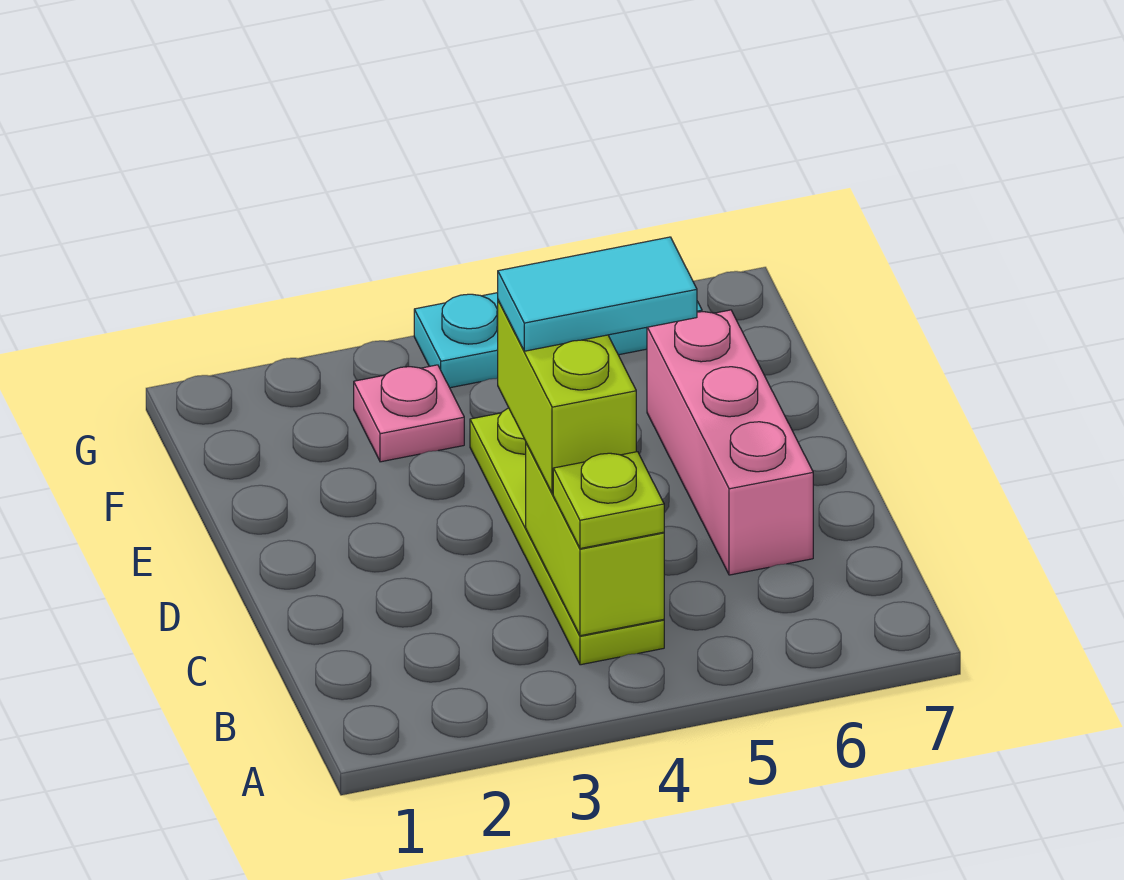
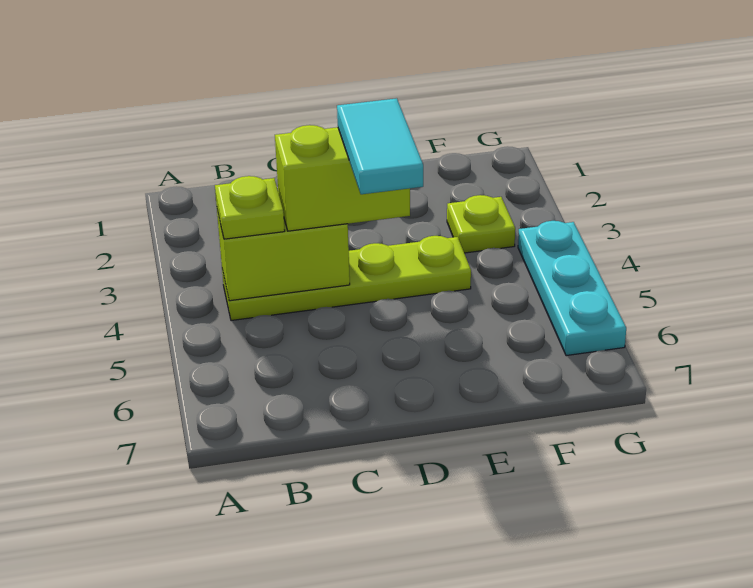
pink 1x3 brick [647,310,813,575] -> none
pink 1x1 plate [354,365,464,462] -> lime 1x1 plate [447,195,515,253]

